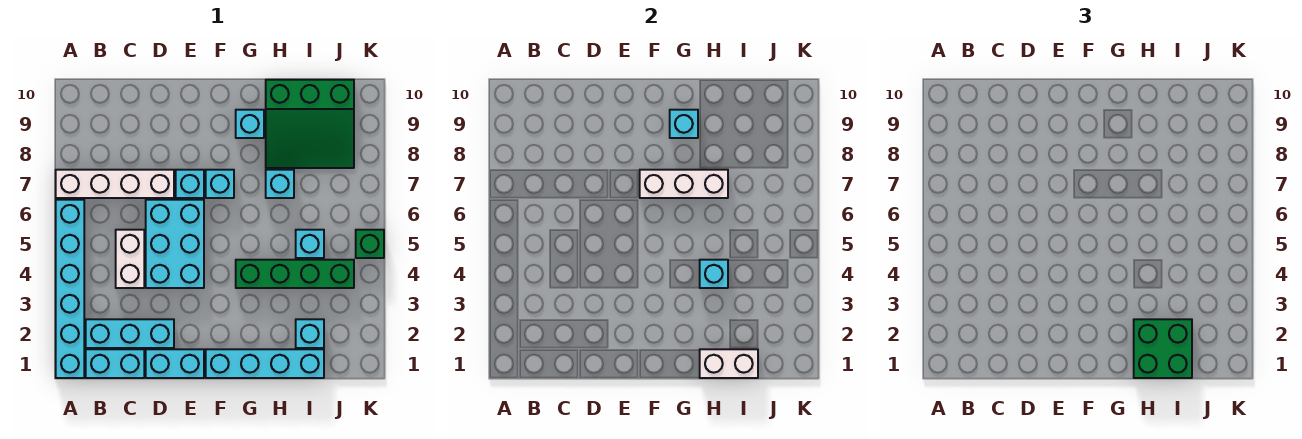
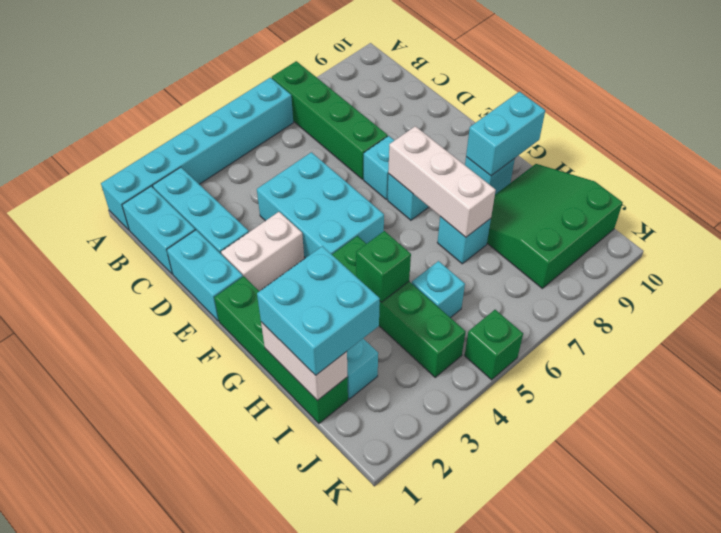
white 1x4 brick [56,170,174,198] -> green 1x4 brick [272,61,388,179]
white 1x2 brick [116,230,144,288] -> white 1x2 brick moved to [221,212,304,291]
cyan 2x3 brick [146,200,204,288] -> cyan 2x3 brick turned to [257,152,384,258]
cyan 1x4 brick [206,349,324,378] -> green 1x4 brick [214,276,348,423]
cyan 1x1 brick [670,110,698,138] -> cyan 1x2 brick [466,92,545,176]
green 2x2 brick [1134,319,1192,378] -> cyan 2x2 brick [257,246,380,375]
cyan 1x1 brick [700,260,728,288] -> green 1x1 brick [356,231,411,302]
green 3x3 slope [266,80,354,168] -> green 3x3 slope turned to [487,164,623,288]

